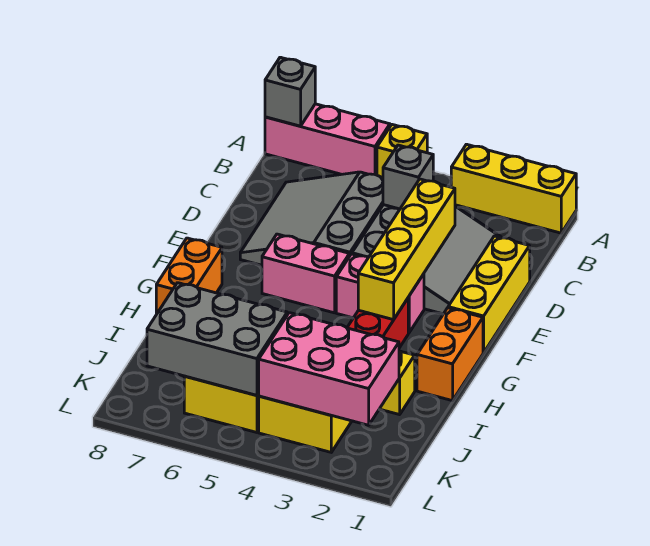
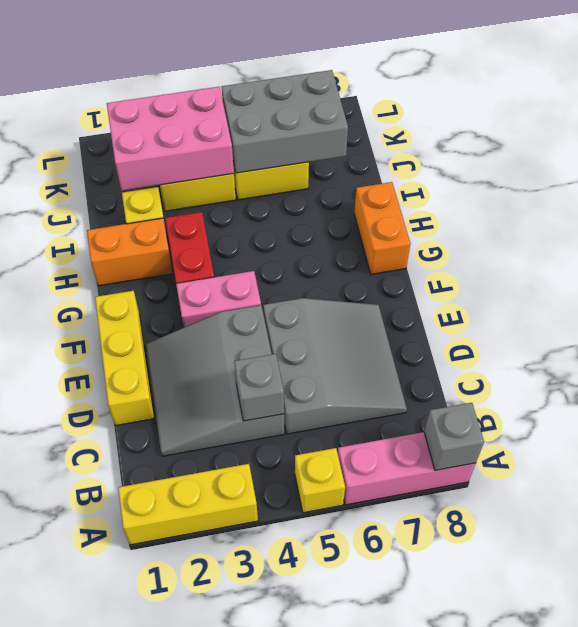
yellow 1x4 brick [358,179,455,320] -> none
pink 1x2 brick [262,234,349,313] -> none
orange 1x2 brick [417,308,483,401] -> orange 1x2 brick turned to [87,218,173,286]

